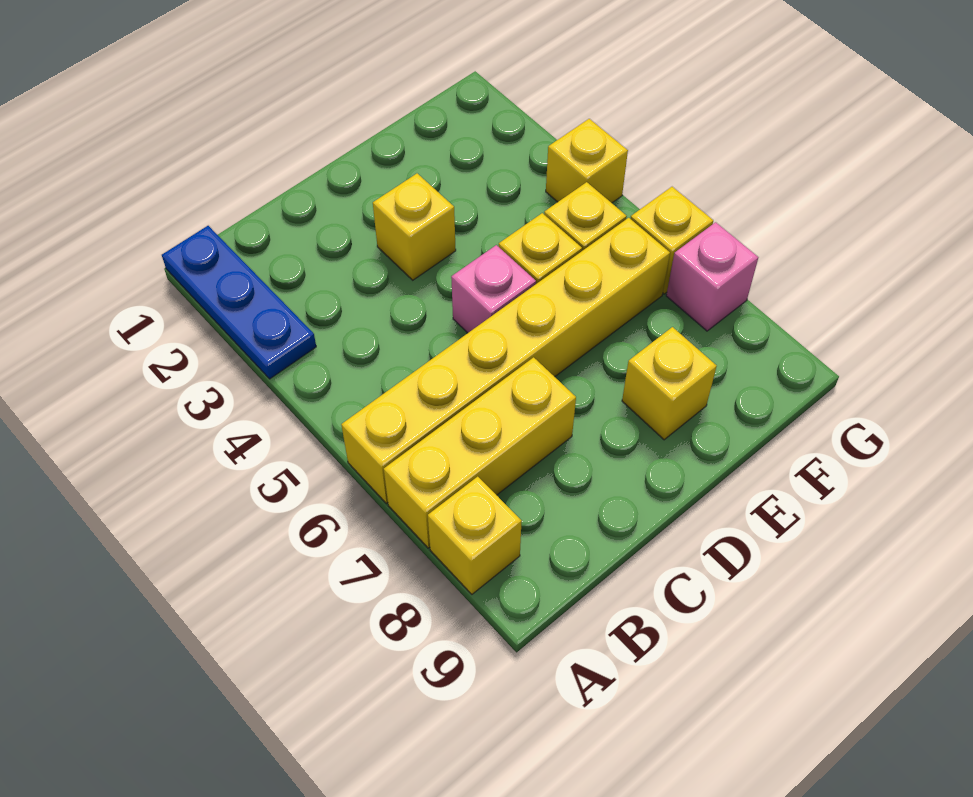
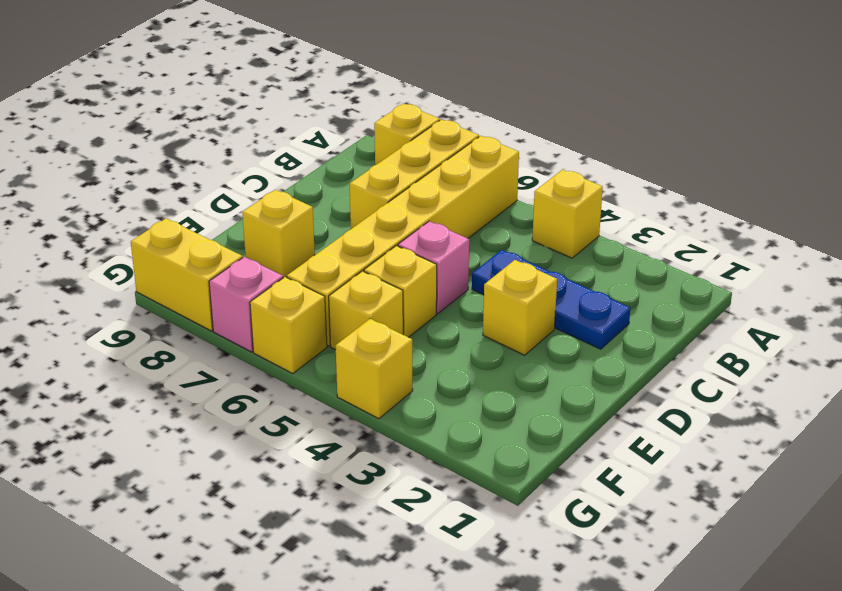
blue 1x3 plate [162,226,316,379] -> blue 1x3 plate moved to [472,250,630,349]
none -> yellow 1x1 brick [532,170,603,258]
none -> yellow 1x2 brick [131,218,242,331]

